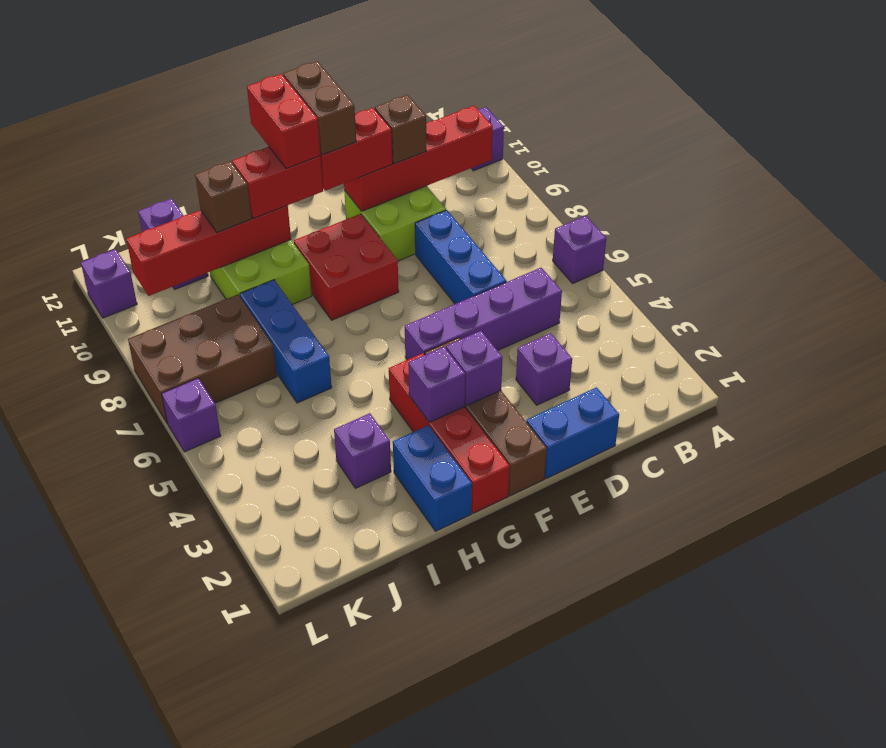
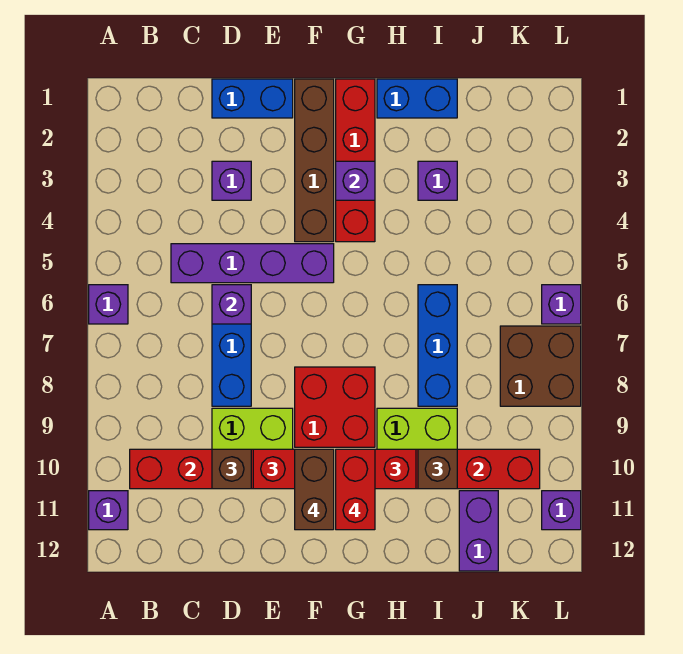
purple 1x1 brick [446,331,503,406] -> purple 1x1 brick moved to [212,285,251,324]
blue 1x2 brick [393,425,472,531] -> blue 1x2 brick turned to [377,79,457,118]
brown 2x3 brick [128,294,277,423] -> brown 2x2 brick [500,326,581,406]

